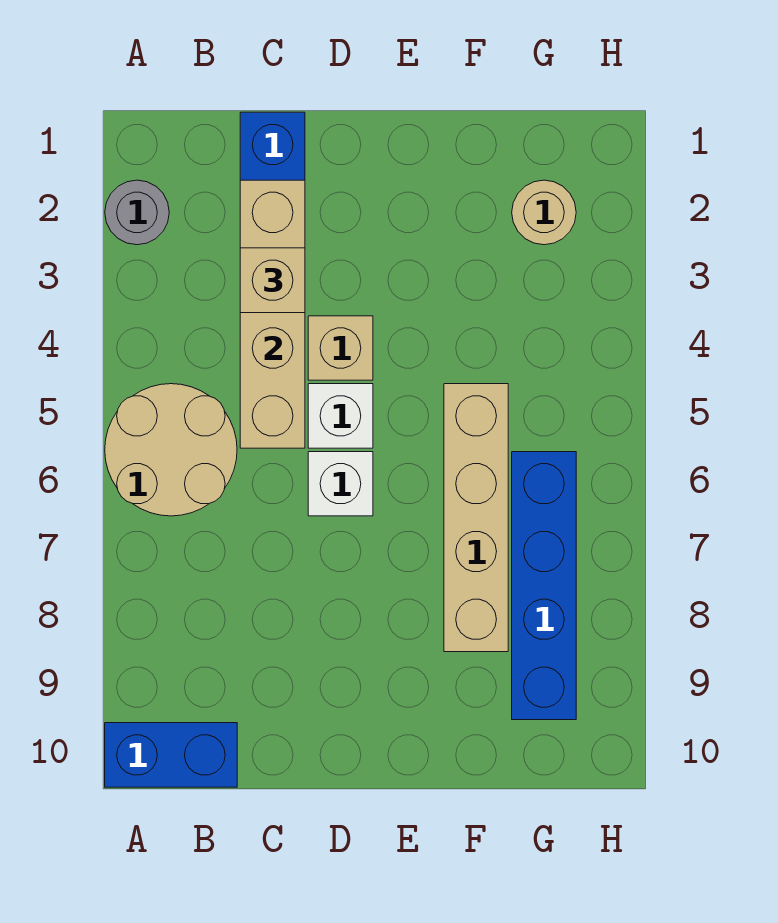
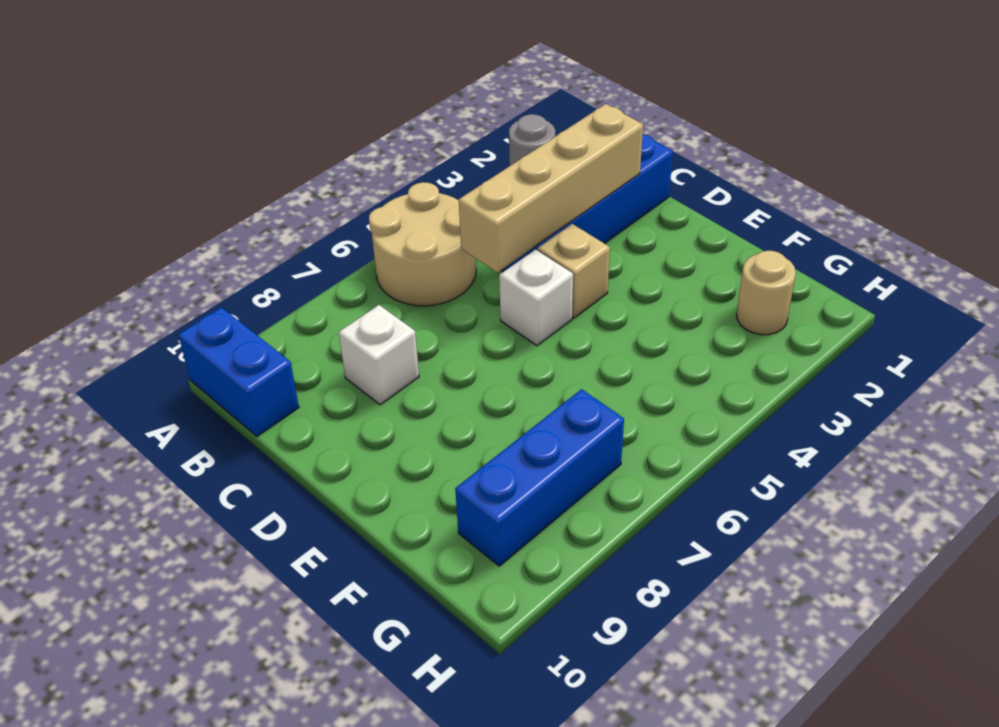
tan 1x1 brick [240,248,305,313] -> none
white 1x1 brick [308,452,373,516] -> white 1x1 brick moved to [339,305,419,405]
tan 1x4 brick [444,384,508,652] -> none
blue 1x4 brick [512,452,576,720] -> blue 1x3 brick [455,389,624,566]

